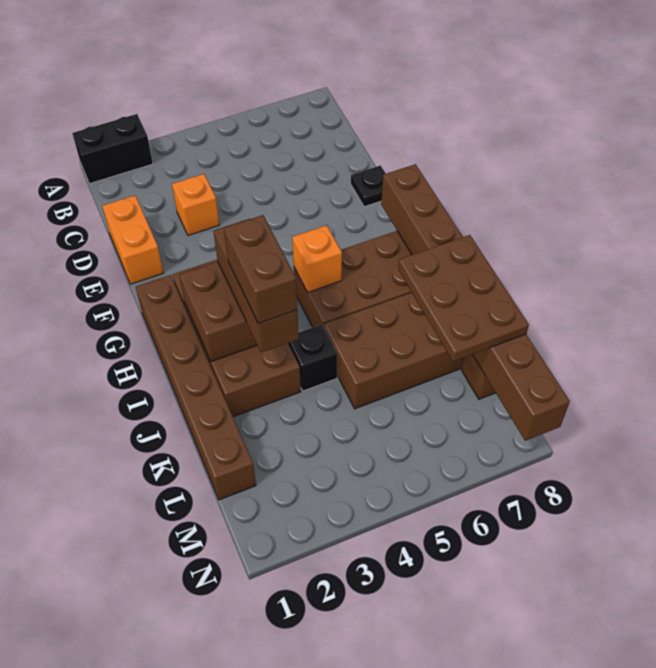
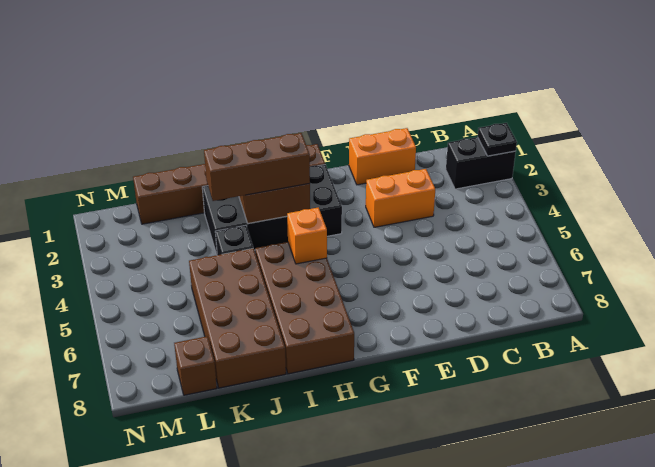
black 1x2 brick [72,114,153,184] -> black 1x2 brick turned to [446,137,516,189]
orange 1x1 brick [172,174,220,235] -> orange 1x2 brick [366,169,435,227]
black 1x1 plate [351,166,386,207] -> black 1x1 plate moved to [478,123,517,156]
brown 2x4 brick [173,260,301,417] -> black 2x4 brick [202,165,342,255]
brown 1x8 brick [381,164,570,441] -> none
brown 1x2 brick [224,215,297,323] -> none
brown 2x3 plate [398,235,529,361] -> none

